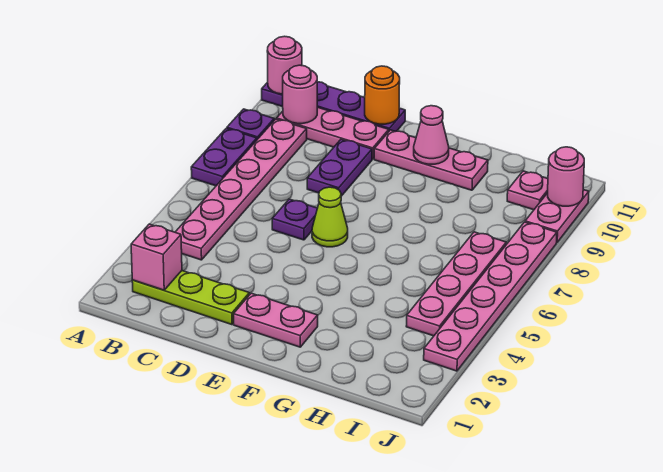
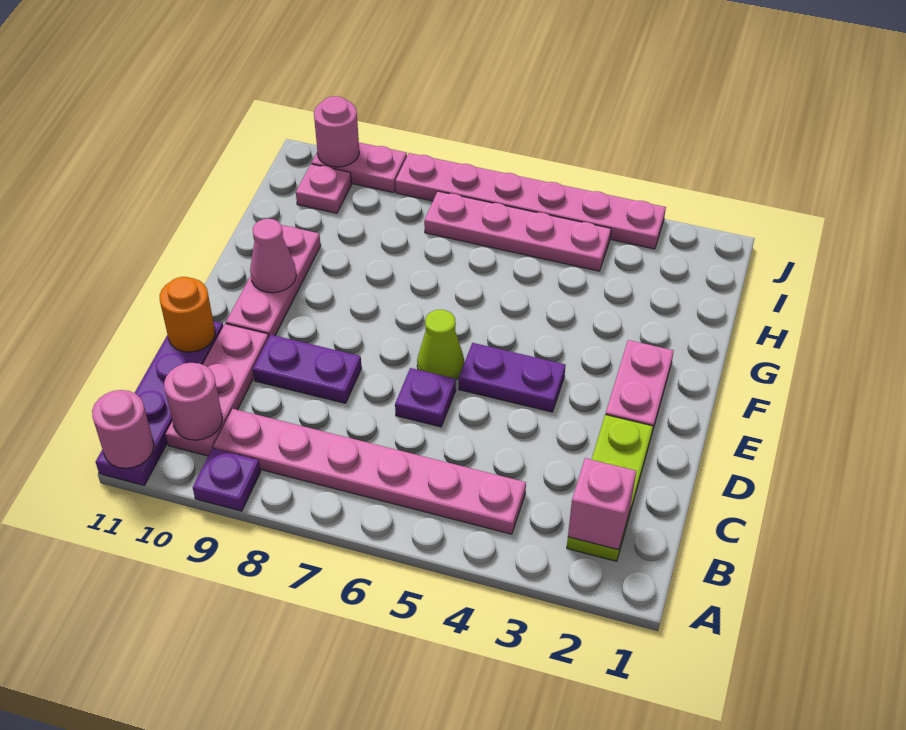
purple 1x2 plate [191,128,257,186] -> purple 1x2 plate moved to [459,343,566,412]

